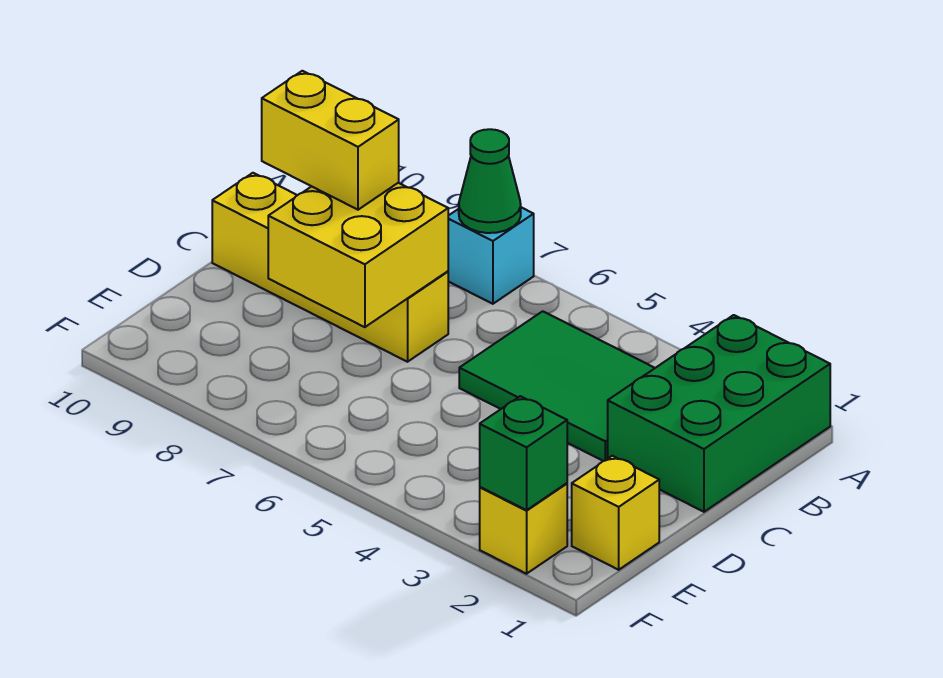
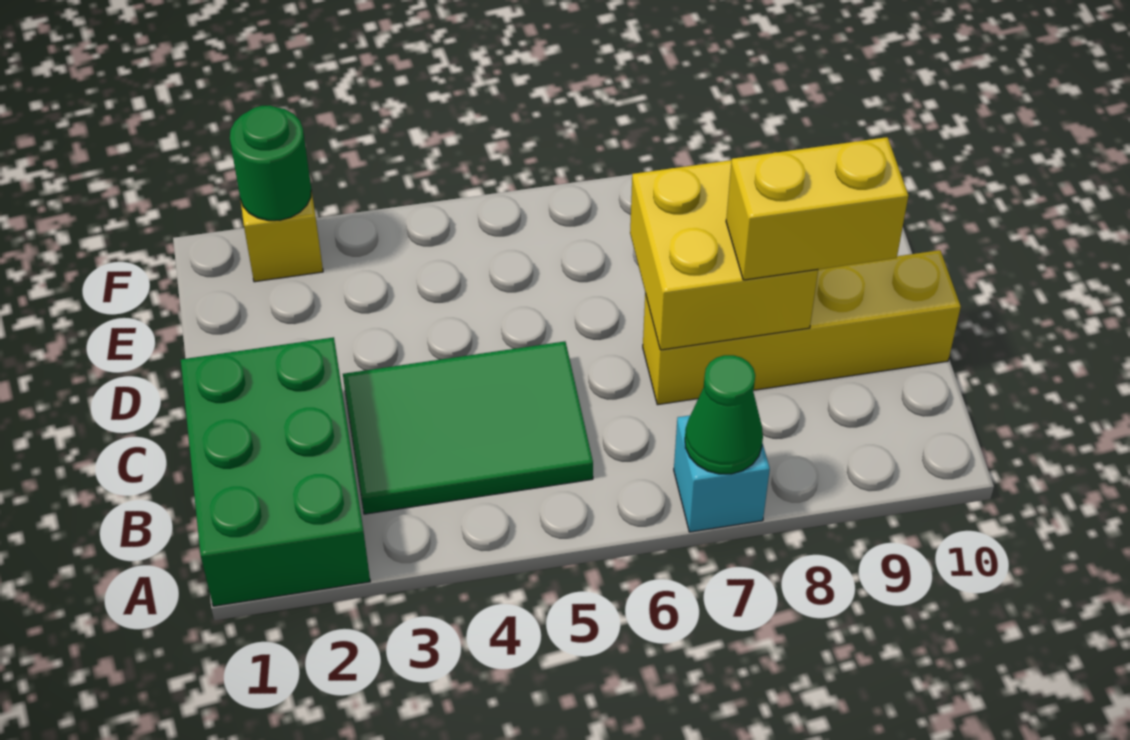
yellow 1x1 brick [572,456,659,570] -> none
green 1x1 brick [480,396,567,510] -> green 1x1 round brick [230,105,311,221]

